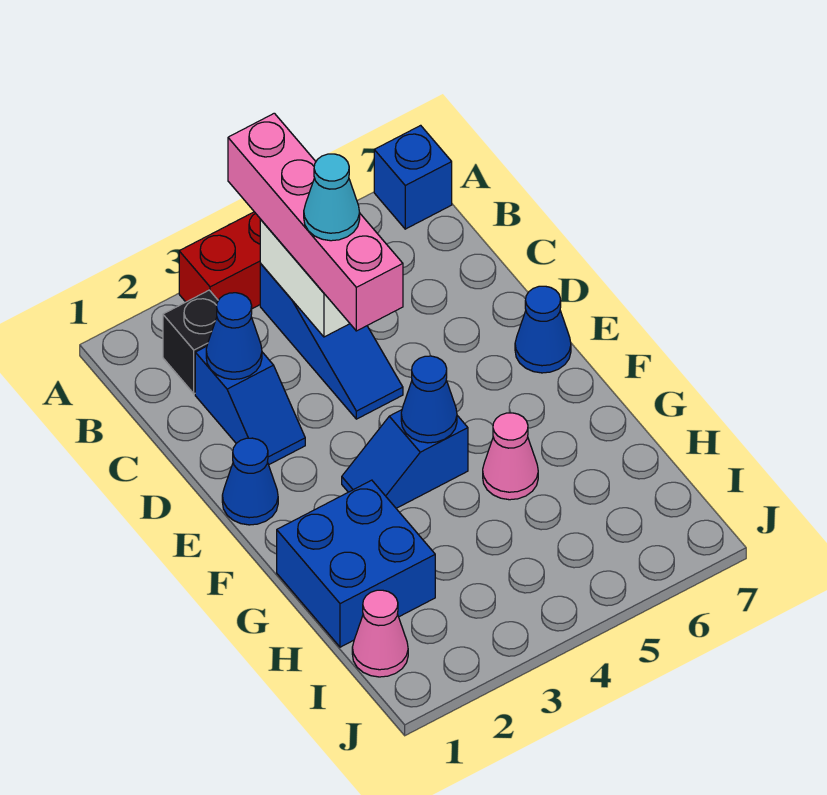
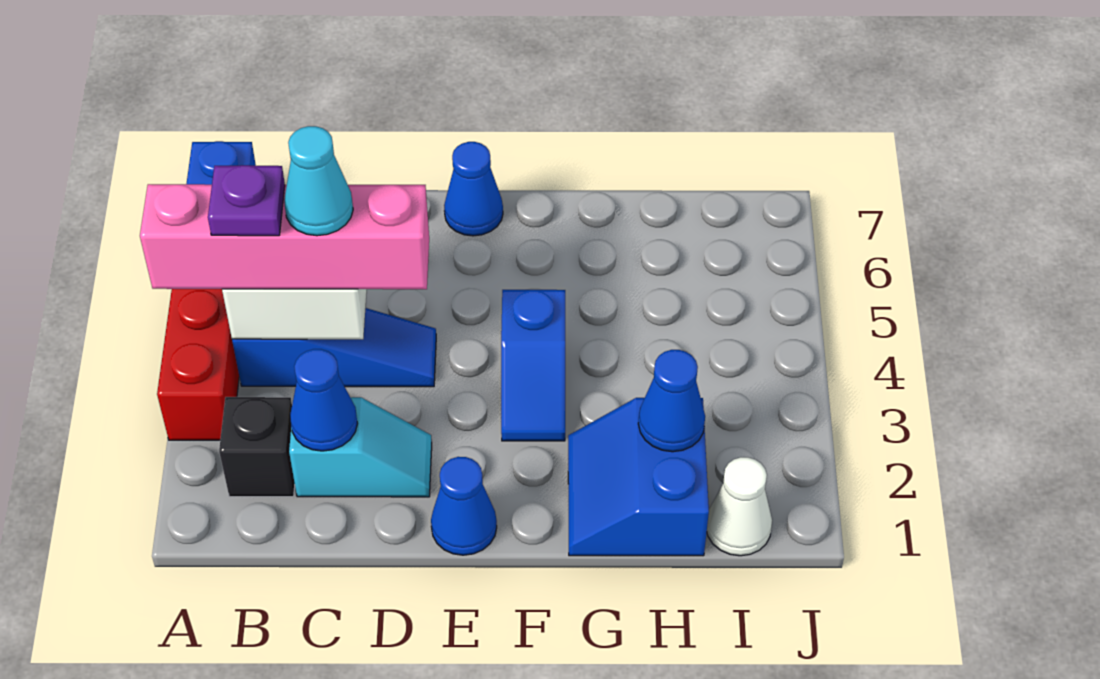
none -> purple 1x1 plate [208,165,285,236]
blue 1x2 slope [195,346,305,465] -> cyan 1x2 slope [289,397,432,497]
blue 1x1 cone [401,356,457,443] -> blue 1x1 cone moved to [638,350,705,452]
blue 2x2 brick [277,480,435,647] -> blue 2x2 slope [568,398,709,556]
pink 1x1 cone [483,413,538,500] -> none
pink 1x1 cone [352,590,408,677] -> white 1x1 cone [707,457,772,556]

